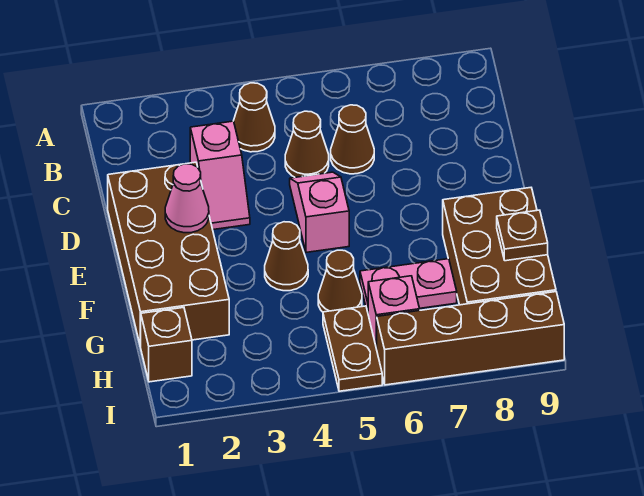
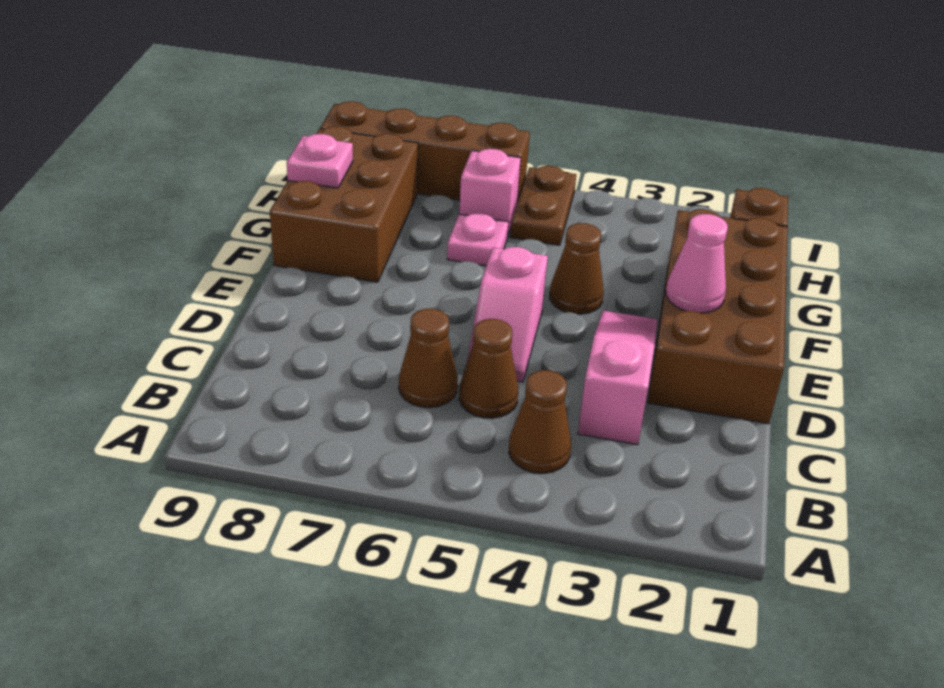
pink 1x2 slope [190,121,250,230] -> pink 1x3 slope [578,310,657,445]
brown 1x1 cone [318,250,362,312] -> none
pink 1x2 plate [360,259,457,312] -> pink 1x1 plate [447,213,508,266]
brown 1x1 plate [497,210,548,261] -> pink 1x1 plate [287,134,353,188]

